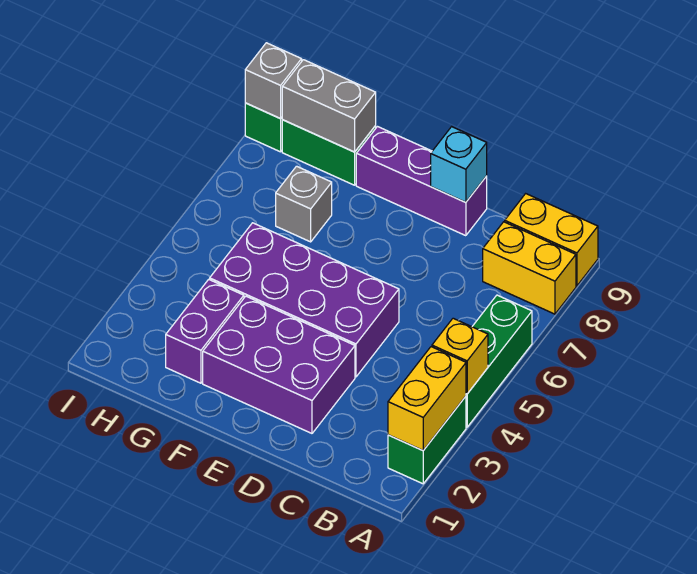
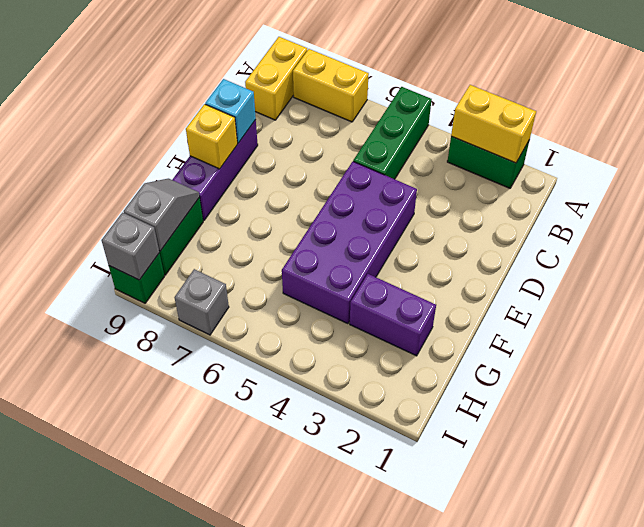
green 1x3 brick [466,295,532,427] -> green 1x3 brick turned to [353,87,432,179]
yellow 1x1 brick [432,318,488,394] -> yellow 1x1 brick moved to [186,104,238,169]
yellow 1x2 brick [483,222,576,314] -> yellow 1x2 brick turned to [293,49,369,122]
purple 2x3 brick [203,296,355,433] -> none
grey 1x1 brick [276,166,332,242] -> grey 1x1 brick moved to [175,269,229,335]
grey 1x2 brick [282,60,376,152] -> grey 1x2 slope [124,179,200,251]

